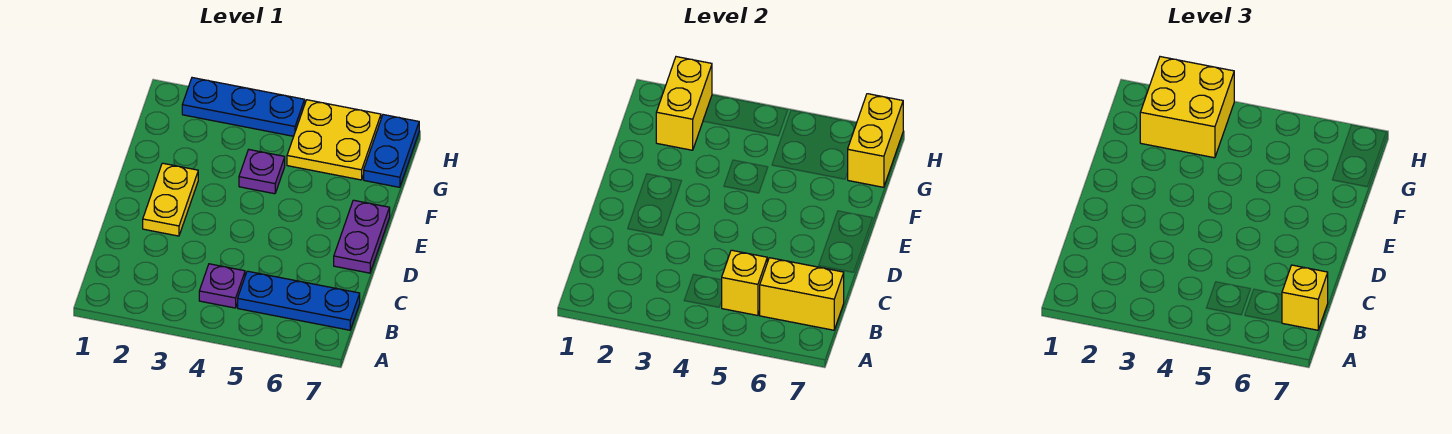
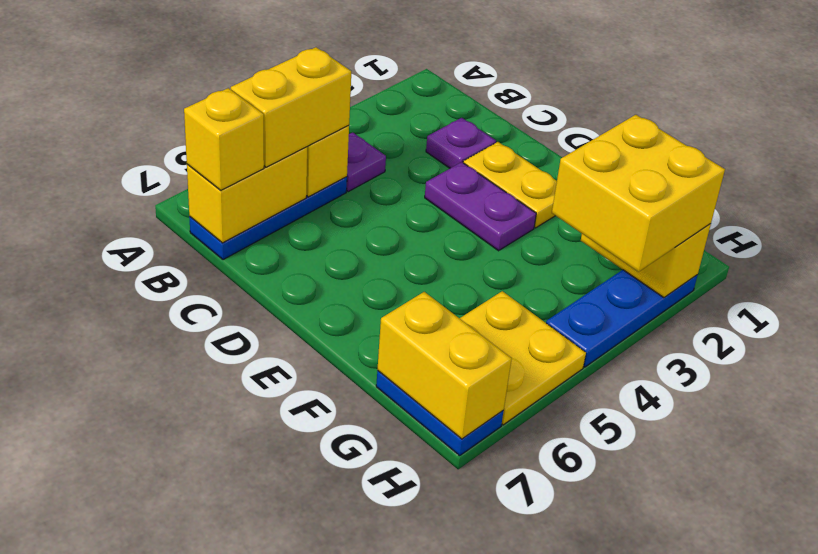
none -> yellow 1x2 brick [231,47,351,167]
purple 1x2 plate [334,200,390,273] -> purple 1x2 plate moved to [425,162,536,251]
purple 1x1 plate [239,150,285,194] -> purple 1x1 plate moved to [426,118,496,168]

